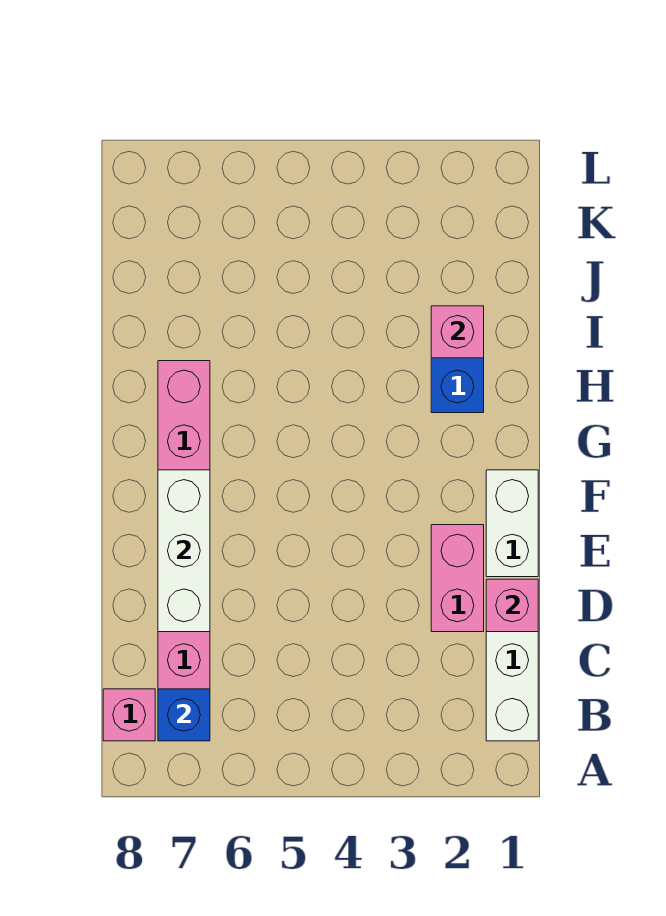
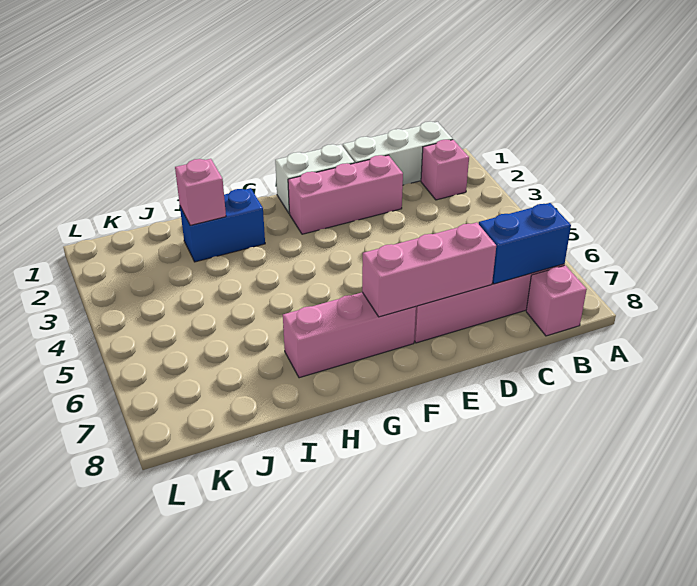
blue 1x1 brick [158,689,210,741] -> blue 1x2 brick [479,203,571,284]
pink 1x1 brick [486,579,538,632] -> pink 1x1 brick moved to [421,140,469,200]
pink 1x2 brick [431,525,484,632] -> pink 1x3 brick [288,155,403,234]
white 1x3 brick [158,470,210,632] -> pink 1x3 brick [362,222,496,317]

